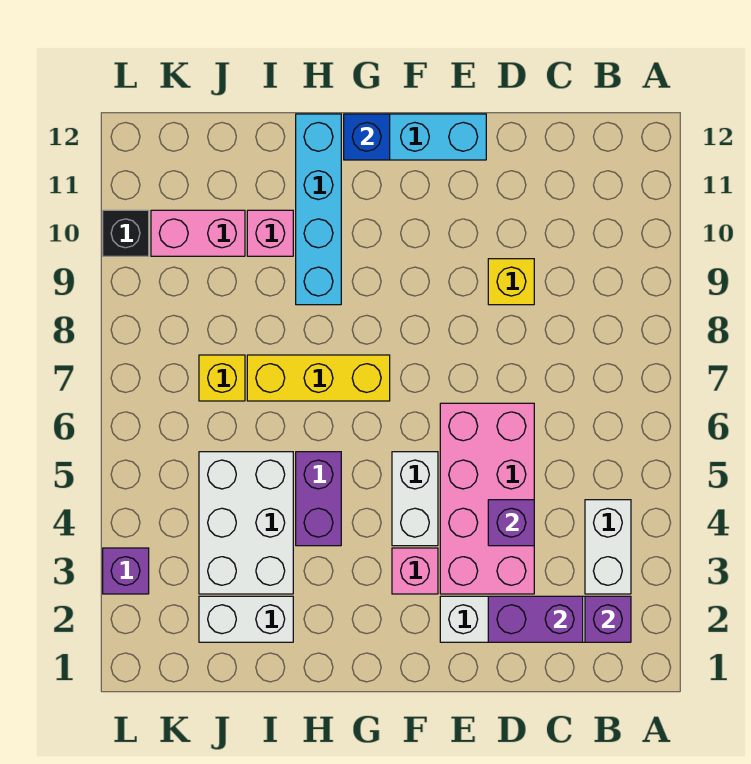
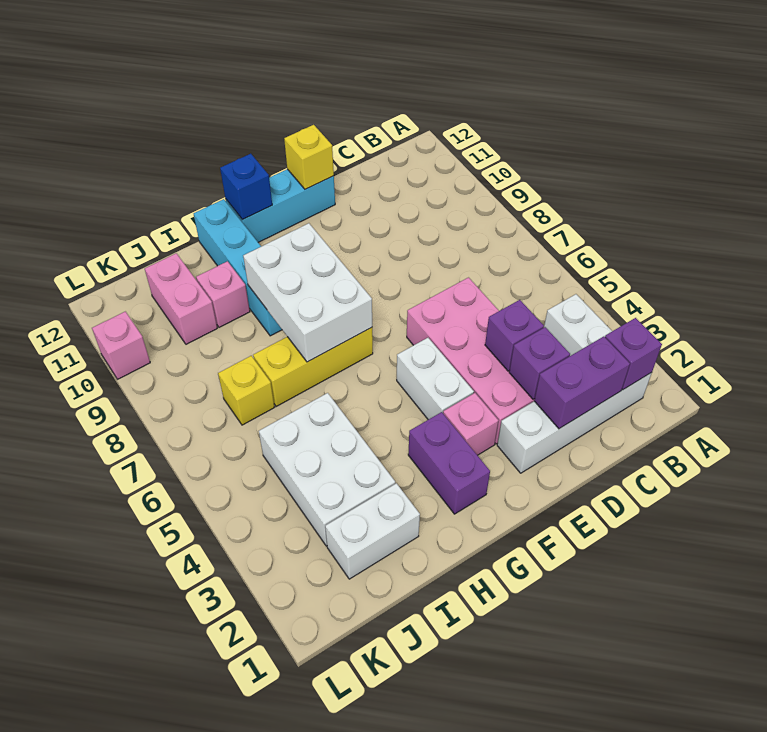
yellow 1x1 brick [488,259,534,305] -> yellow 1x1 brick moved to [284,125,334,189]
none -> white 2x3 brick [243,223,372,362]
purple 1x2 brick [296,452,341,546] -> purple 1x2 brick moved to [408,412,490,514]
pink 1x2 brick [151,210,245,256] -> pink 1x2 brick turned to [145,253,217,344]
purple 1x1 brick [103,548,149,594] -> purple 1x1 brick moved to [509,327,570,399]
black 1x1 brick [103,210,149,256] -> pink 1x1 brick [92,312,150,379]

